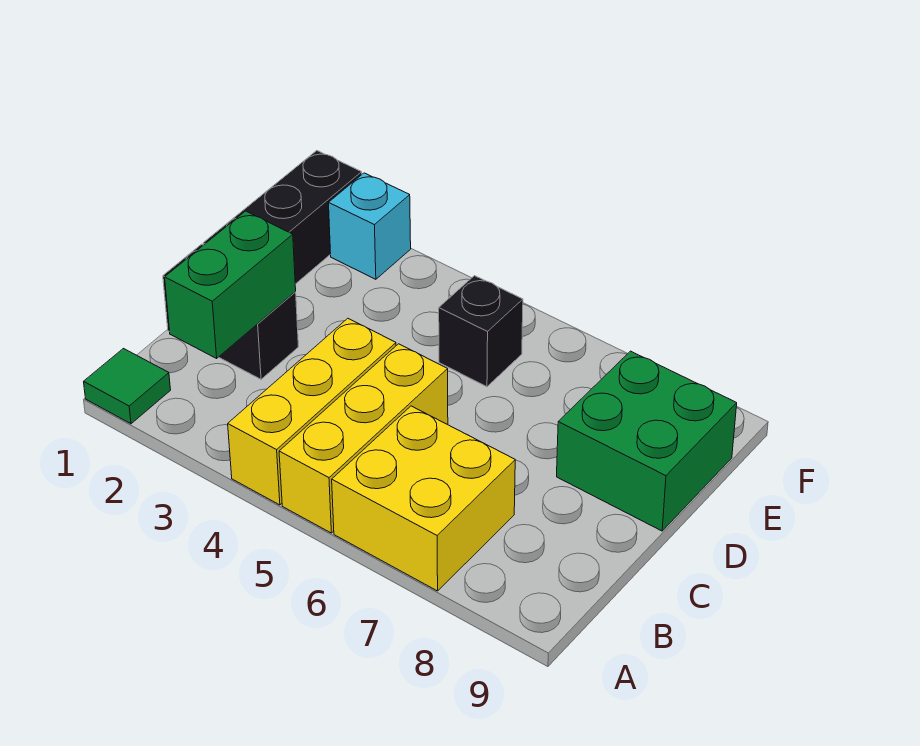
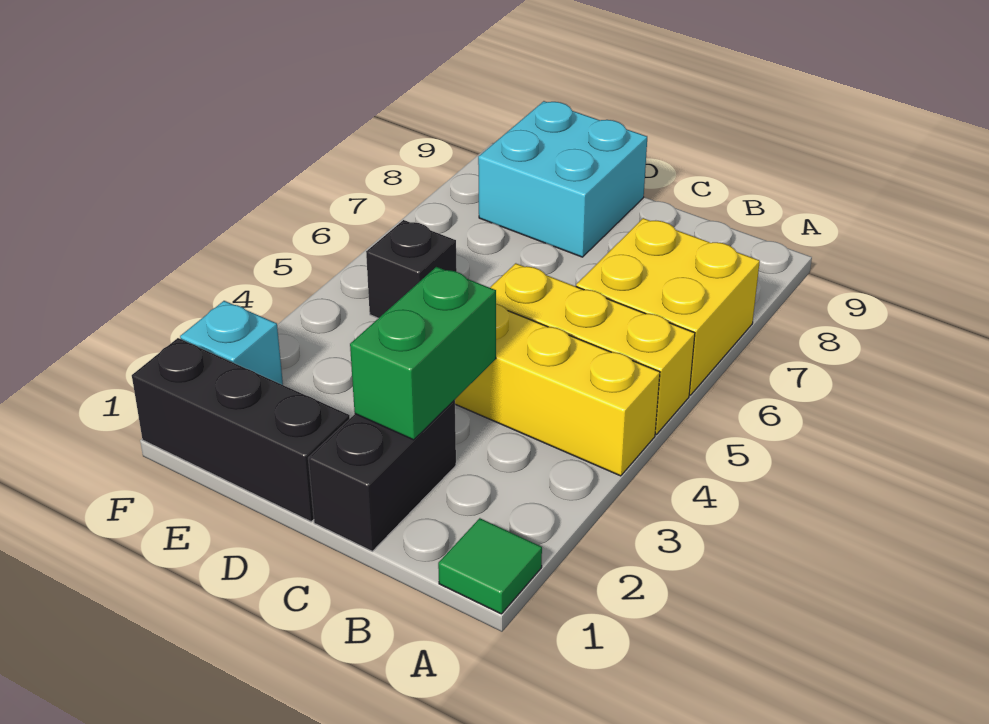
green 1x2 brick [165,211,296,358] -> green 1x2 brick turned to [350,267,496,440]
green 2x2 brick [557,351,737,531] -> cyan 2x2 brick [478,101,647,257]

